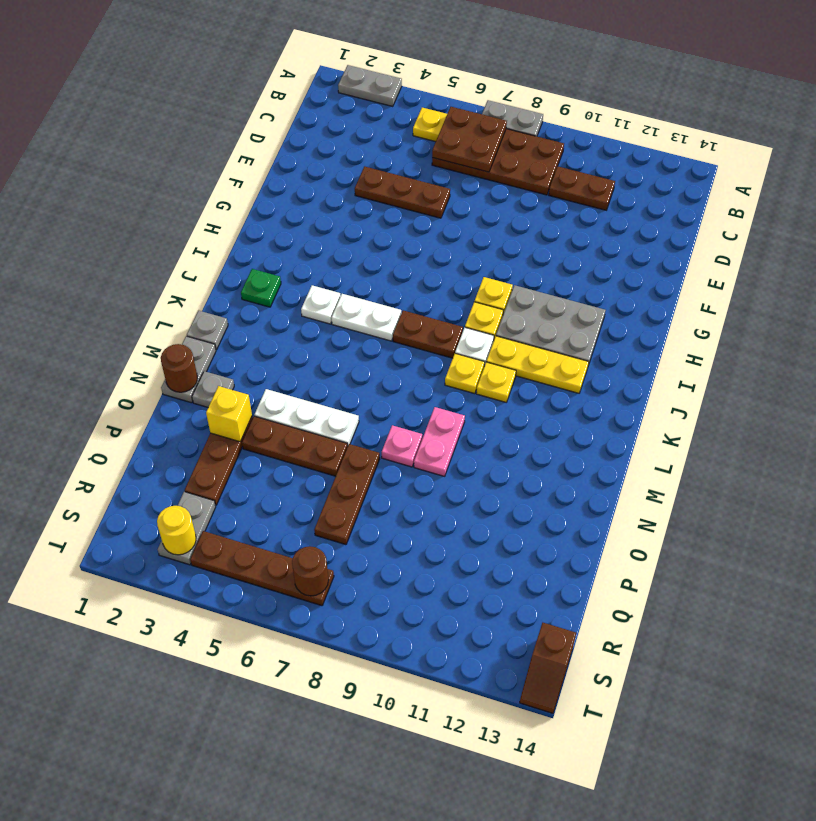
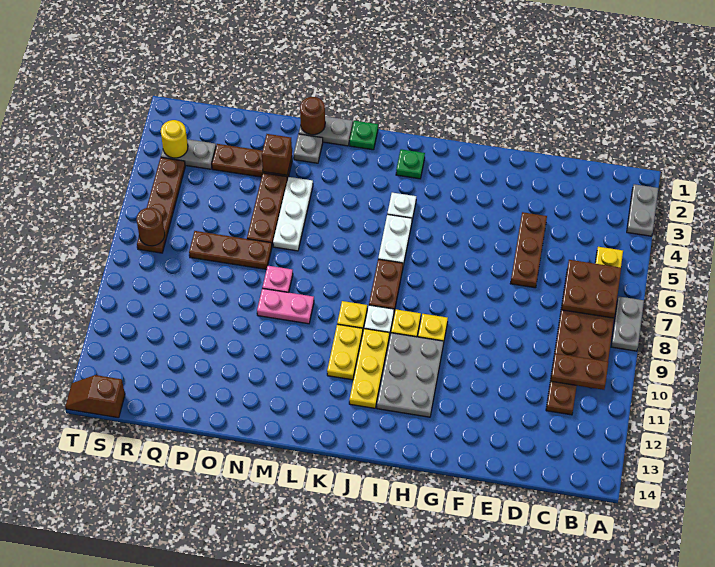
none -> brown 1x2 plate [551,353,608,390]
yellow 1x1 plate [476,362,516,402] -> yellow 1x2 plate [327,324,363,380]
grey 1x1 plate [187,311,228,350] -> green 1x1 plate [350,121,378,150]
yellow 1x1 brick [206,386,252,442] -> brown 1x1 brick [262,134,292,175]

